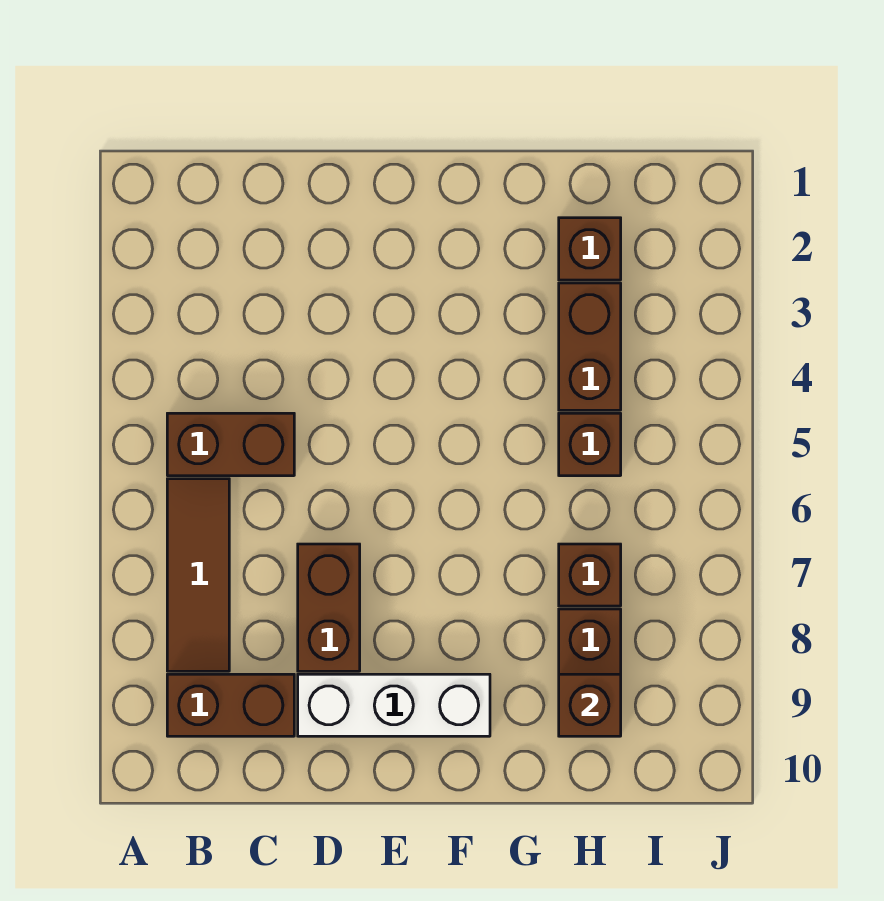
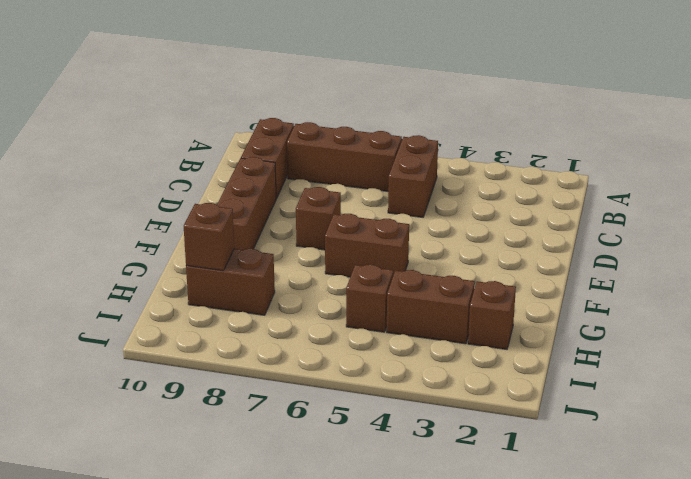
brown 1x3 tile [167,479,229,671] -> brown 1x3 brick [287,122,402,191]
brown 1x2 brick [298,544,360,671] -> brown 1x2 brick moved to [325,214,409,277]
white 1x3 brick [298,674,490,736] -> brown 1x3 brick [217,157,276,250]
brown 1x1 brick [559,544,621,606] -> brown 1x1 brick moved to [296,187,341,250]

